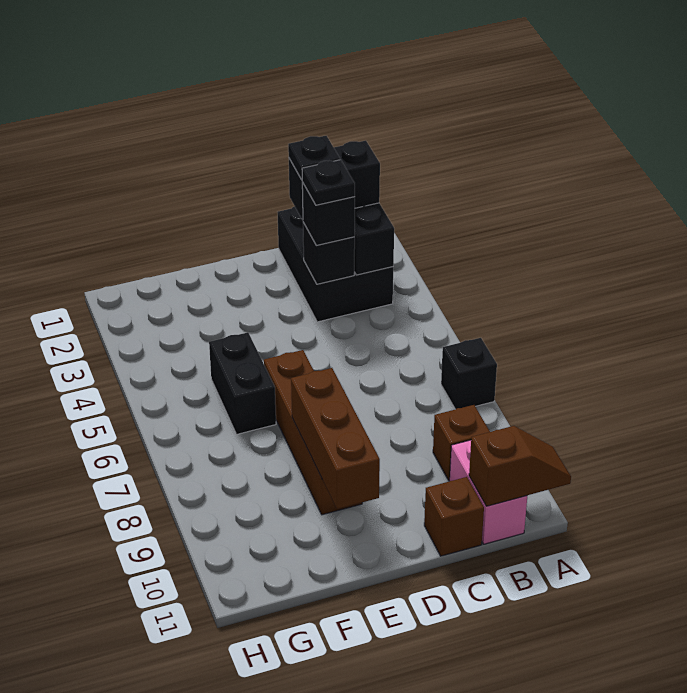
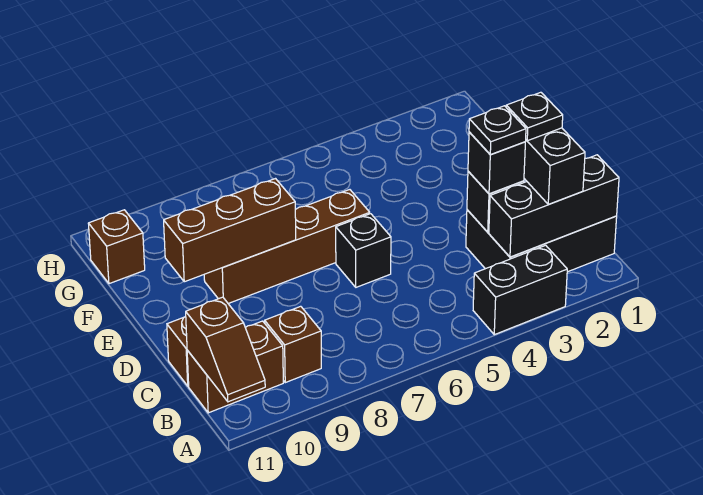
black 1x1 brick [441,338,497,409] -> black 1x1 brick moved to [336,214,391,287]
pink 1x2 brick [450,440,527,544] -> brown 1x2 brick [187,321,283,413]
black 1x2 brick [209,332,276,434] -> black 1x2 brick moved to [473,245,567,335]
none -> brown 1x1 brick [88,210,145,284]

